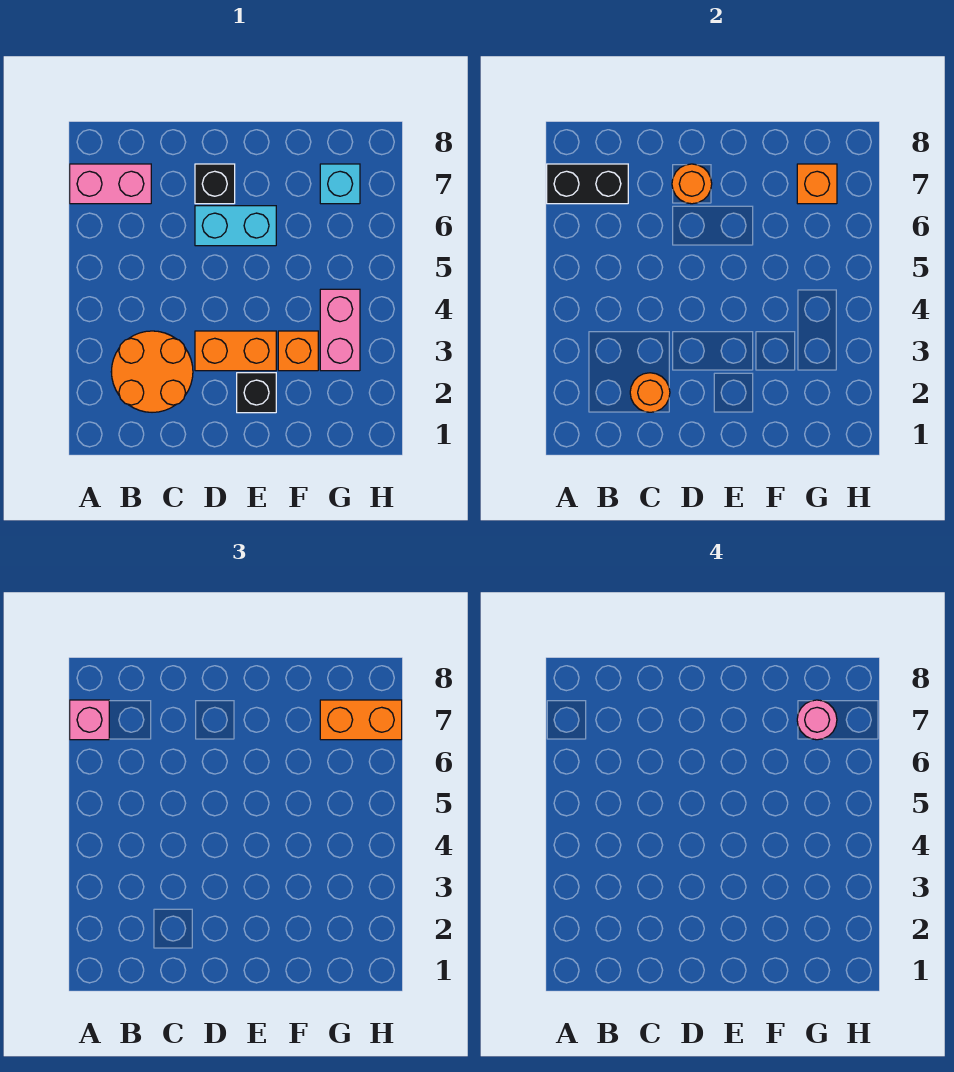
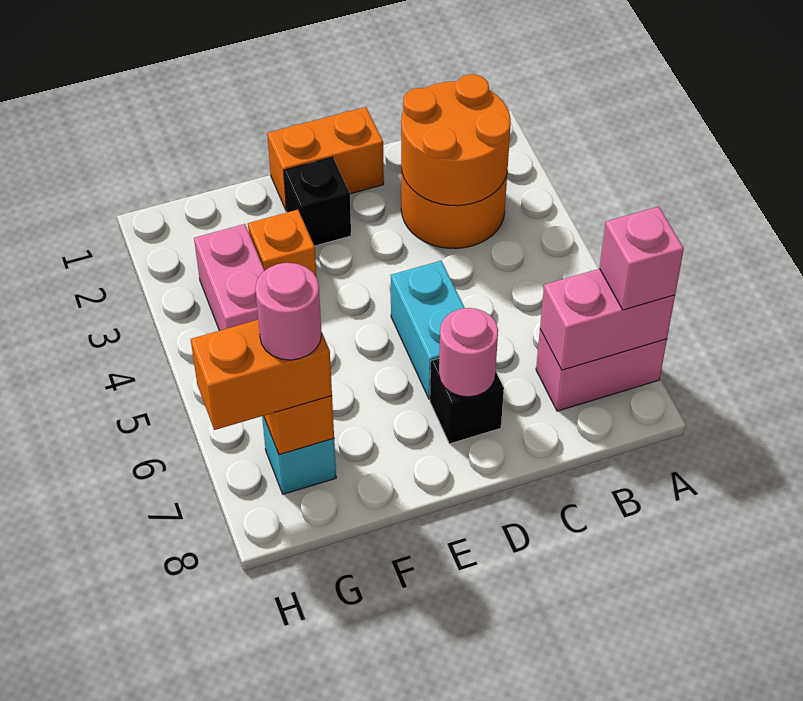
black 1x2 brick [547,164,628,204] -> pink 1x2 brick [540,269,675,370]
orange 1x1 round brick [630,373,670,412] -> orange 2x2 round brick [401,74,511,206]
orange 1x2 brick [195,331,276,371] -> orange 1x2 brick moved to [267,107,384,211]
cyan 1x2 brick [195,206,276,246] -> cyan 1x2 brick turned to [391,261,464,399]
orange 1x1 round brick [672,164,712,204] -> pink 1x1 round brick [439,308,498,397]

